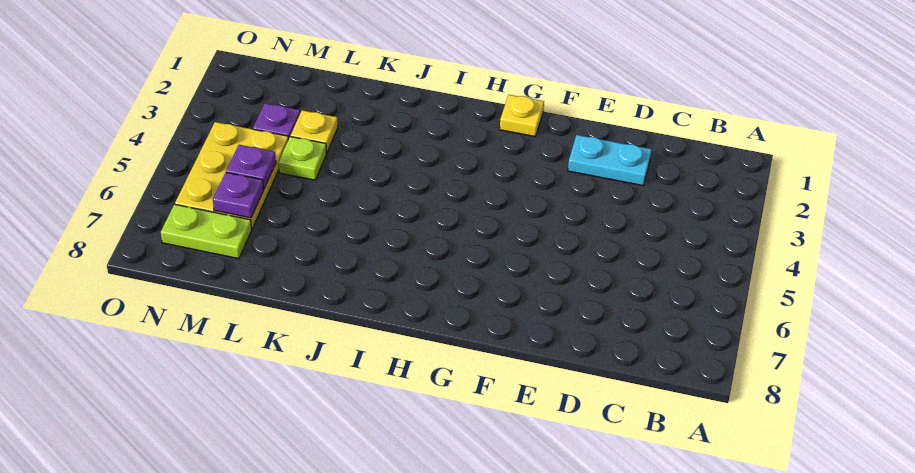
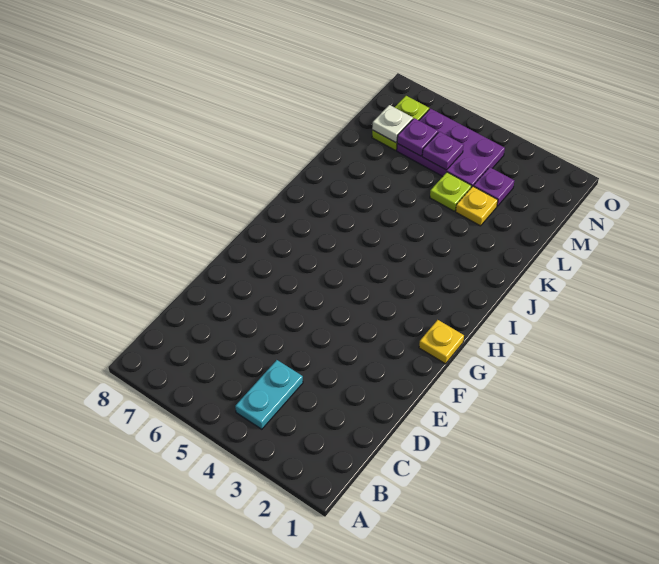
cyan 1x2 plate [568,135,652,186] -> cyan 1x2 plate moved to [235,360,303,429]
yellow 2x3 plate [175,122,288,229] -> purple 2x3 plate [397,109,505,188]
none -> white 1x1 plate [372,105,413,143]

